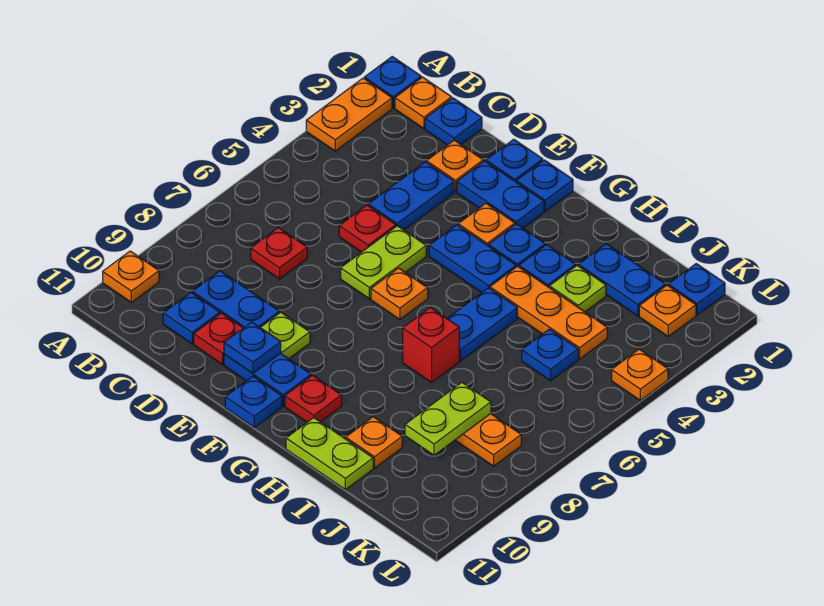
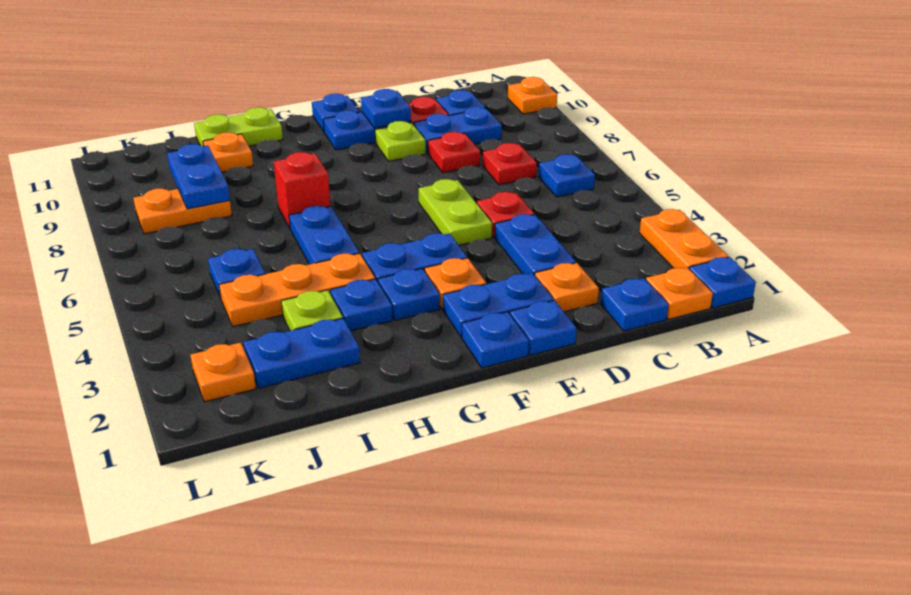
orange 1x1 plate [371,268,428,319] -> none
red 1x1 plate [285,375,342,422] -> red 1x1 plate moved to [428,132,480,173]
lime 1x2 plate [405,383,491,455] -> blue 1x2 plate [167,144,230,209]
blue 1x1 plate [668,264,725,315] -> blue 1x1 plate moved to [539,154,595,197]
orange 1x1 plate [612,349,668,400] -> none

